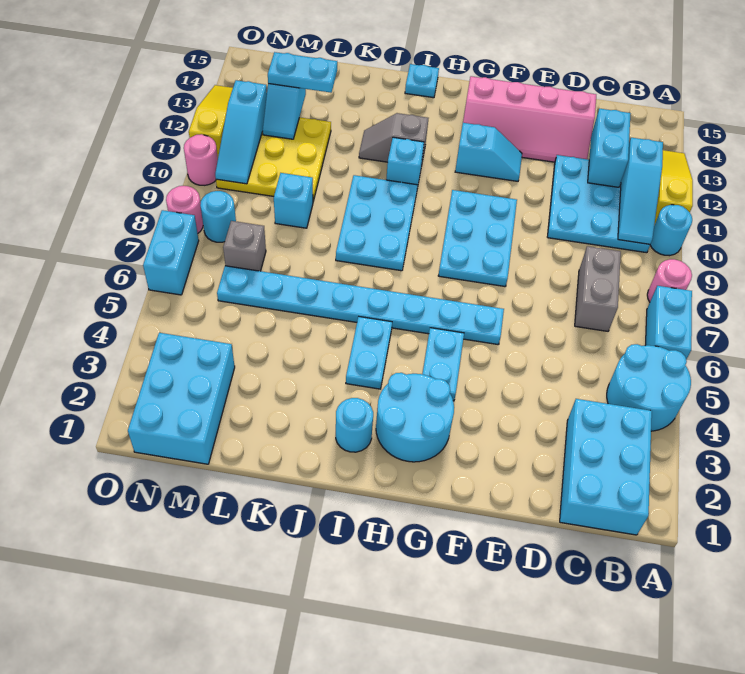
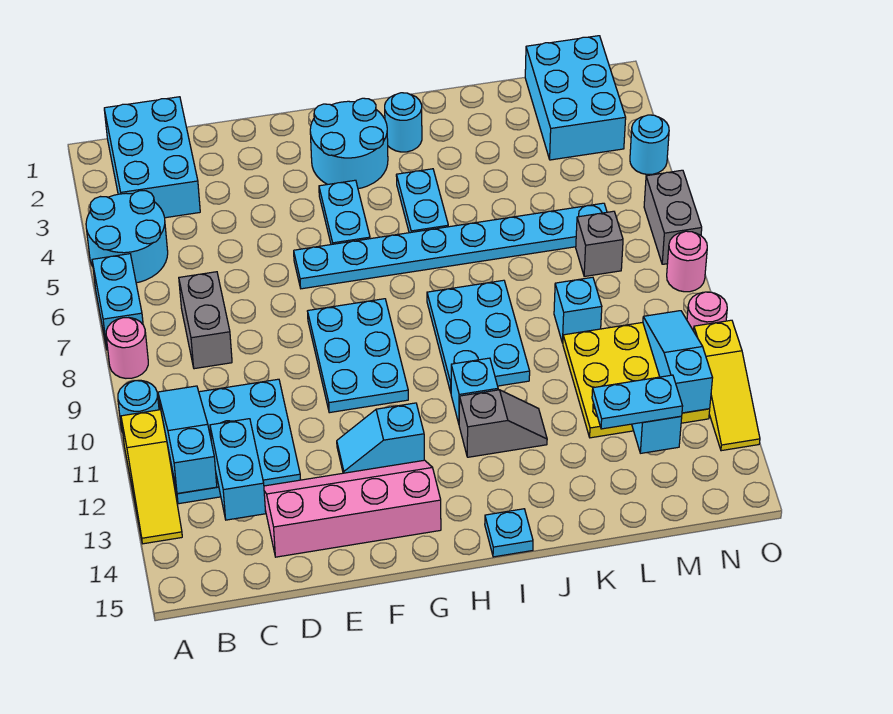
cyan 1x1 round brick [200,191,236,242] -> cyan 1x1 round brick moved to [630,115,669,174]
cyan 1x2 brick [143,210,199,295] -> grey 1x2 brick [644,170,702,264]

